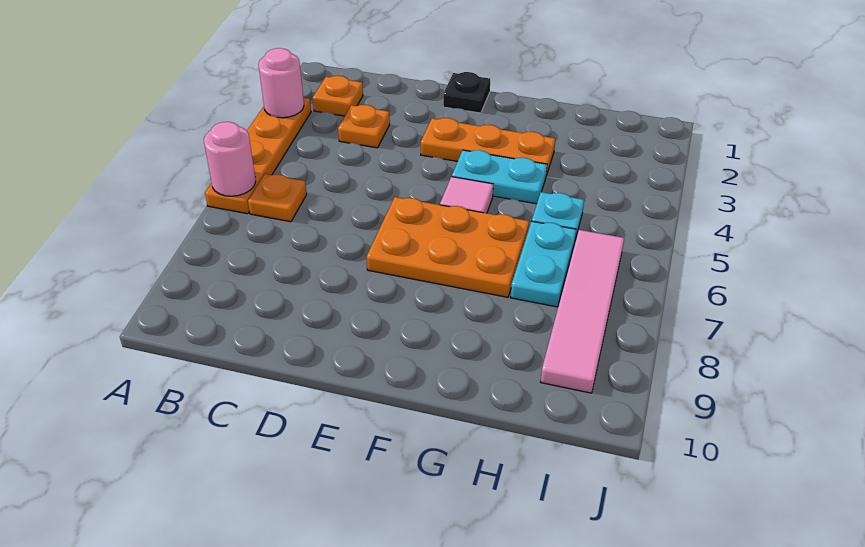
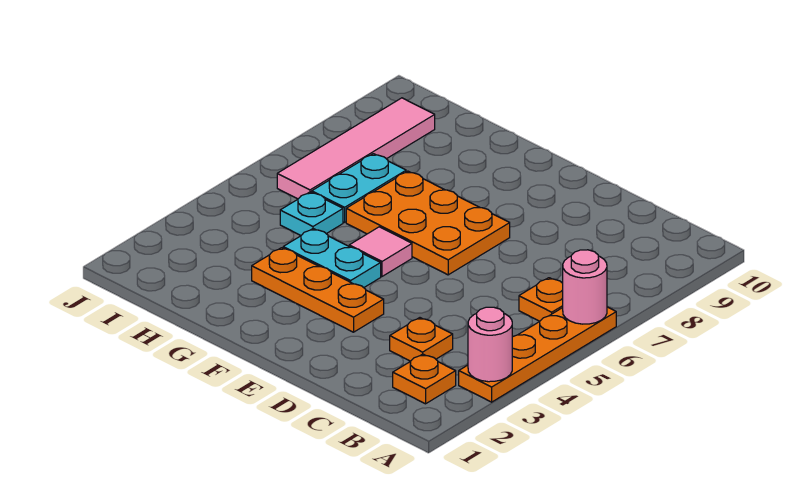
black 1x1 plate [443,72,490,113] -> none

